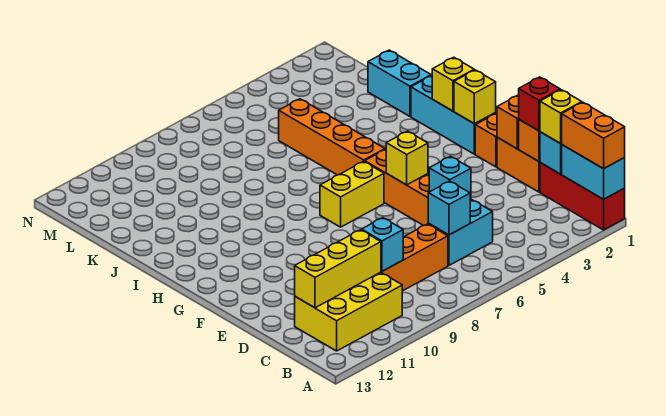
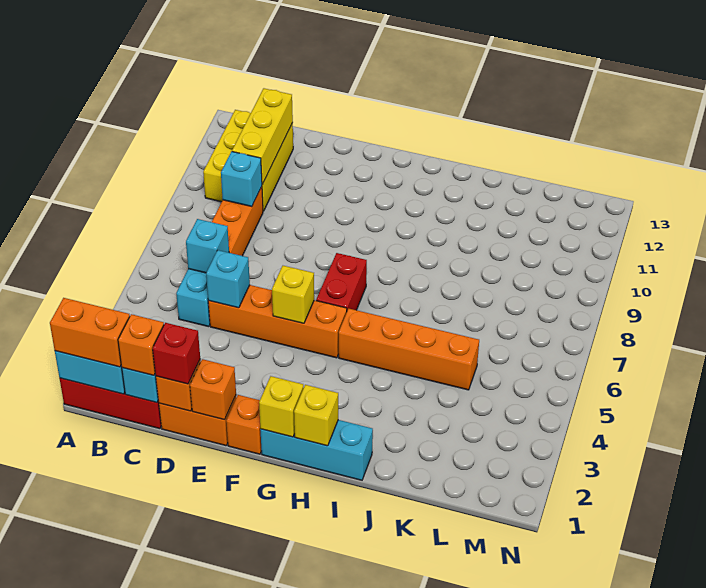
yellow 1x1 brick [540,90,582,144] -> orange 1x1 brick [118,314,164,375]
yellow 1x2 brick [320,161,384,227] -> red 1x2 brick [316,253,367,310]
cyan 1x2 brick [368,50,431,116] -> none

